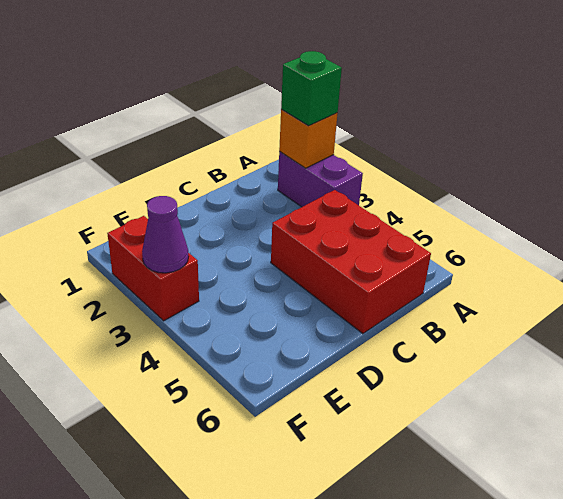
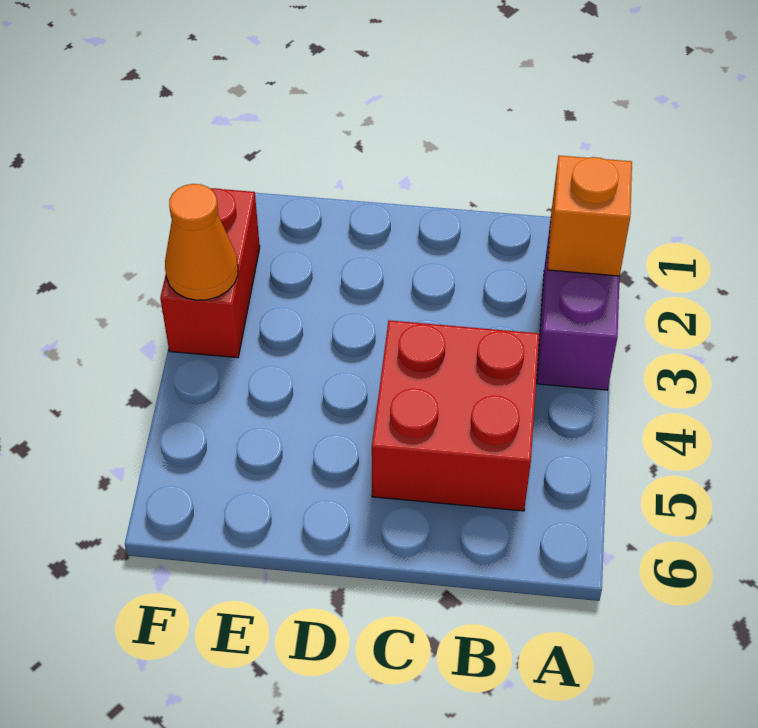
green 1x1 brick [281,51,342,126] -> none
red 2x3 brick [271,190,431,334] -> red 2x2 brick [372,320,539,511]
purple 1x1 cone [142,196,189,273] -> orange 1x1 cone [165,184,238,300]

